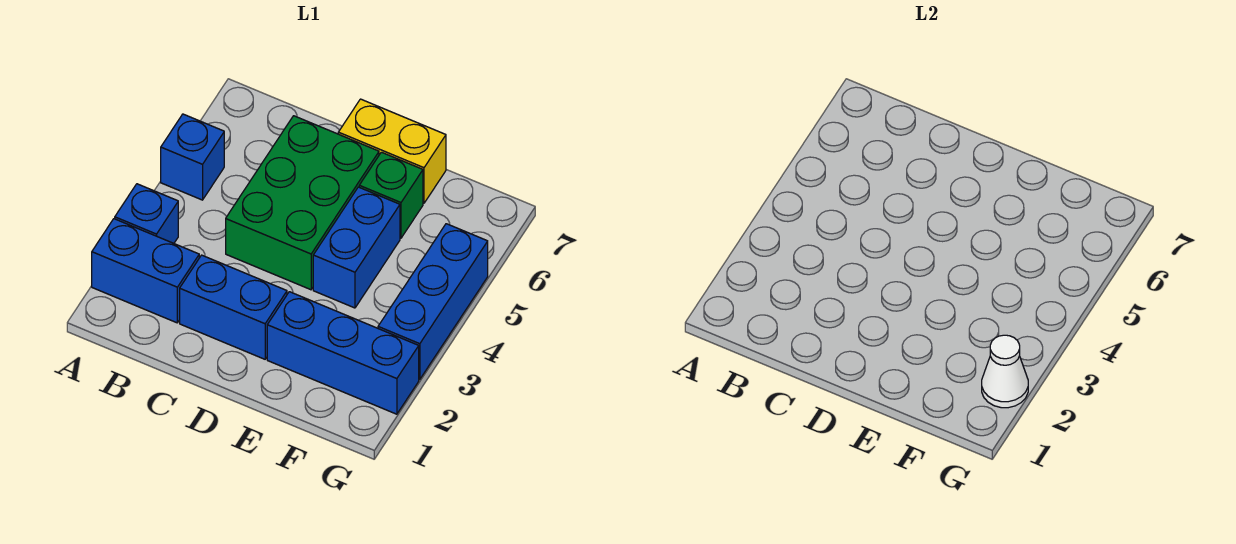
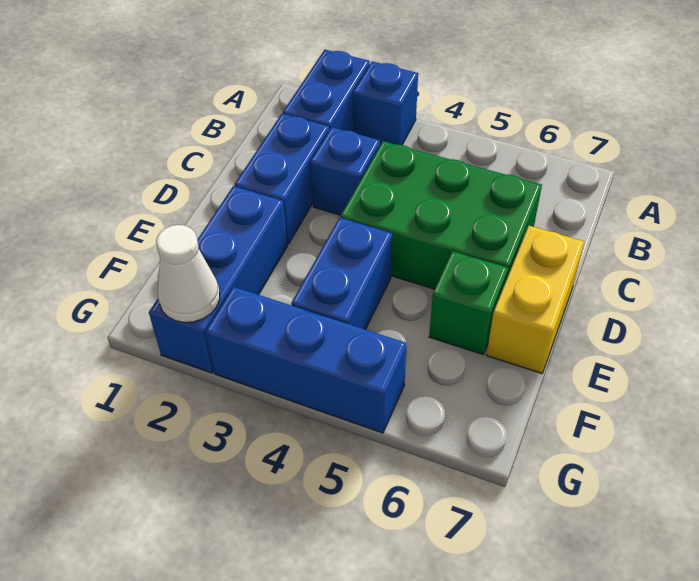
blue 1x1 brick [161,114,224,200] -> blue 1x1 brick moved to [310,127,380,215]
blue 1x2 brick [313,187,400,308] -> blue 1x2 brick turned to [291,218,392,329]

